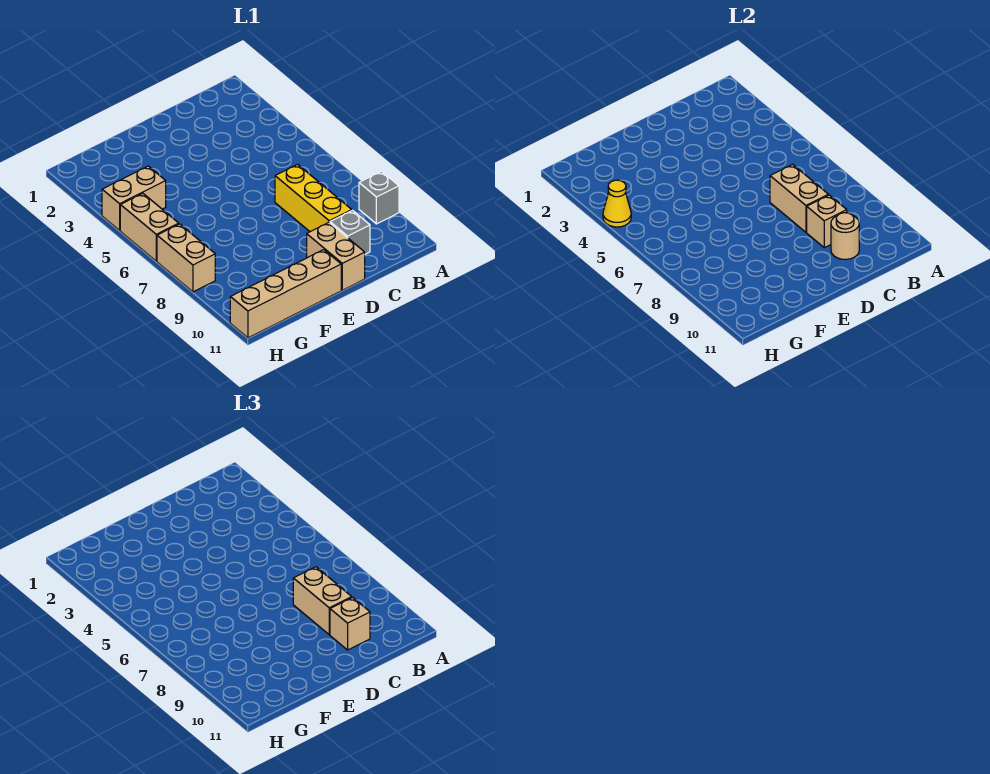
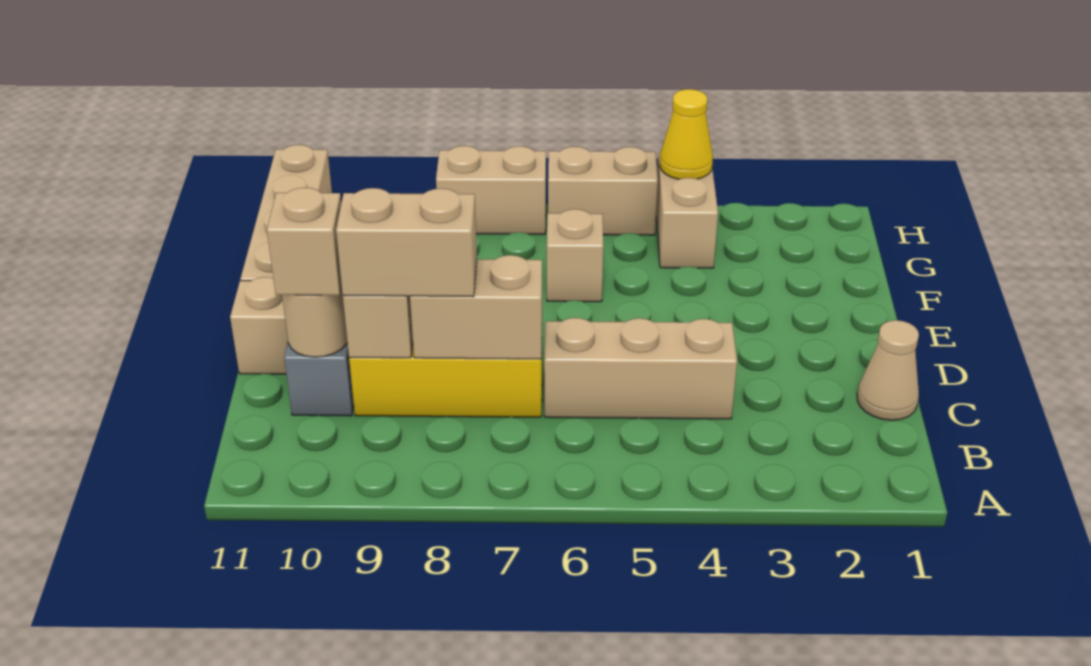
grey 1x1 brick [359,171,399,224] -> none
none -> tan 1x1 cone [857,320,919,420]
none -> tan 1x3 brick [544,318,737,419]
none -> tan 1x1 brick [547,209,603,302]

